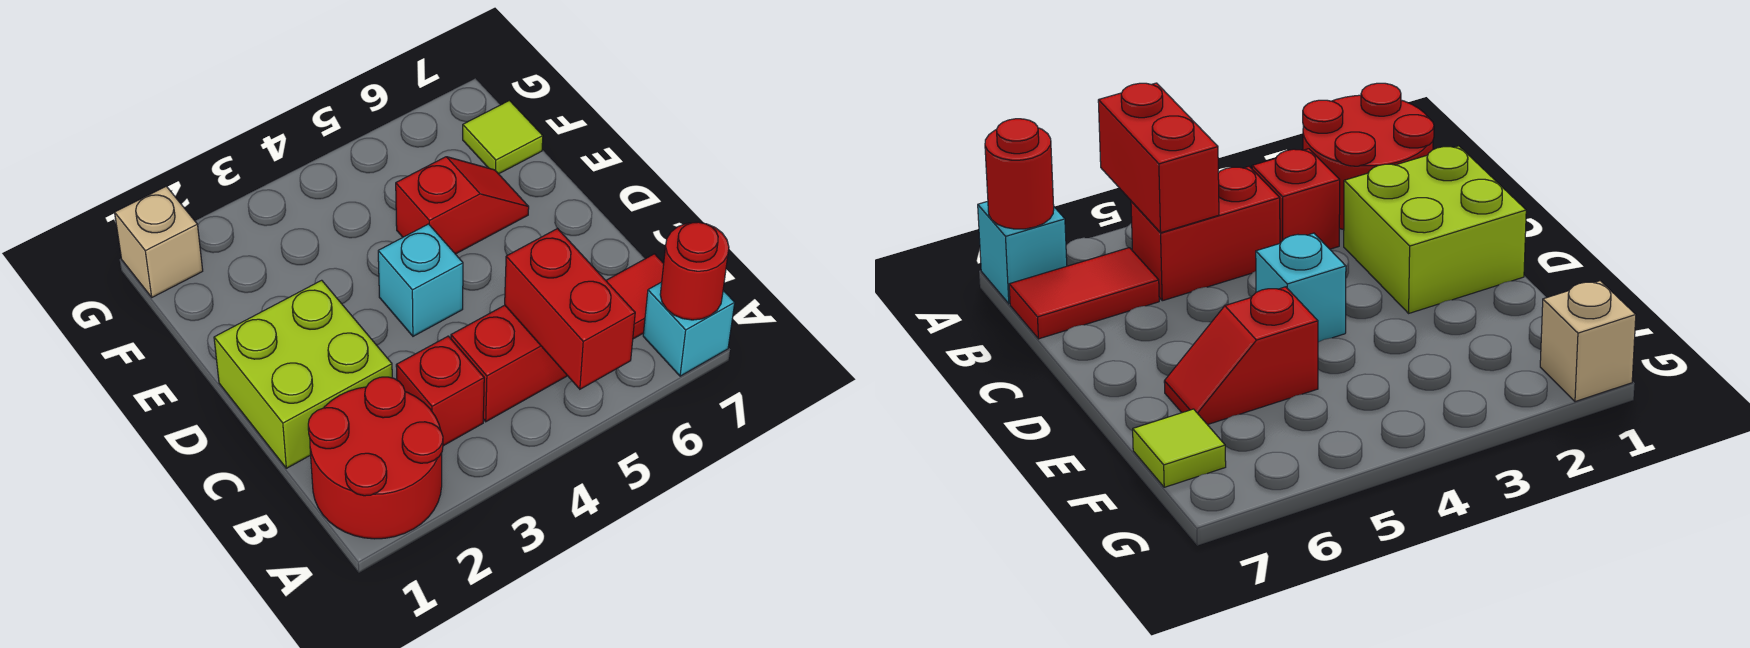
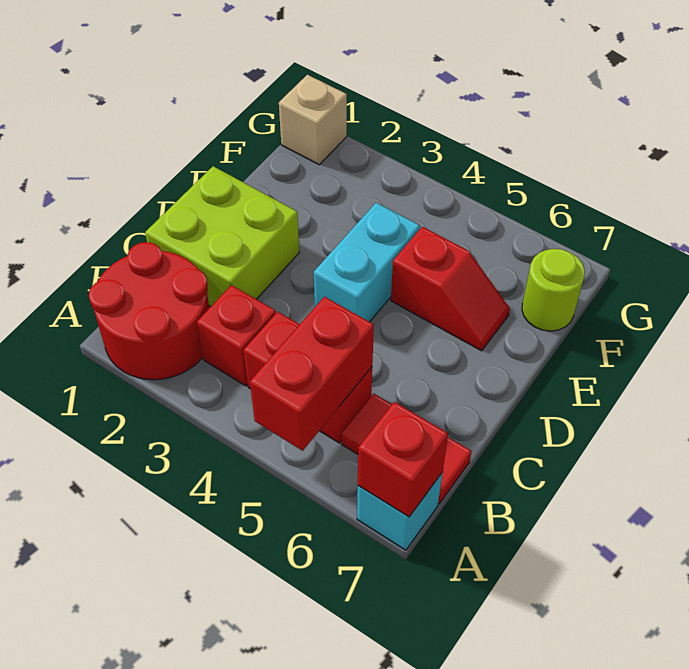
red 1x1 round brick [660,222,729,320] -> red 1x1 brick [358,402,448,517]
cyan 1x1 brick [378,224,463,336] -> cyan 1x2 brick [314,203,420,322]
lime 1x1 tile [463,101,543,174] -> lime 1x1 round brick [522,249,585,331]

